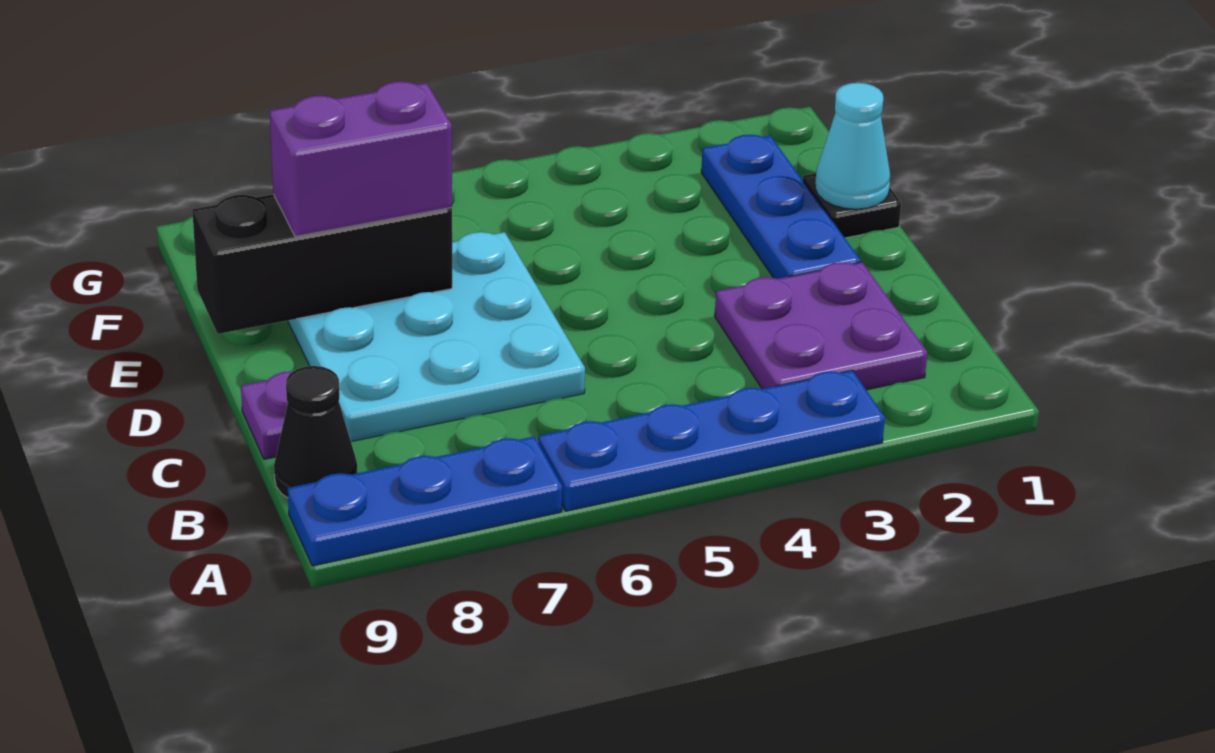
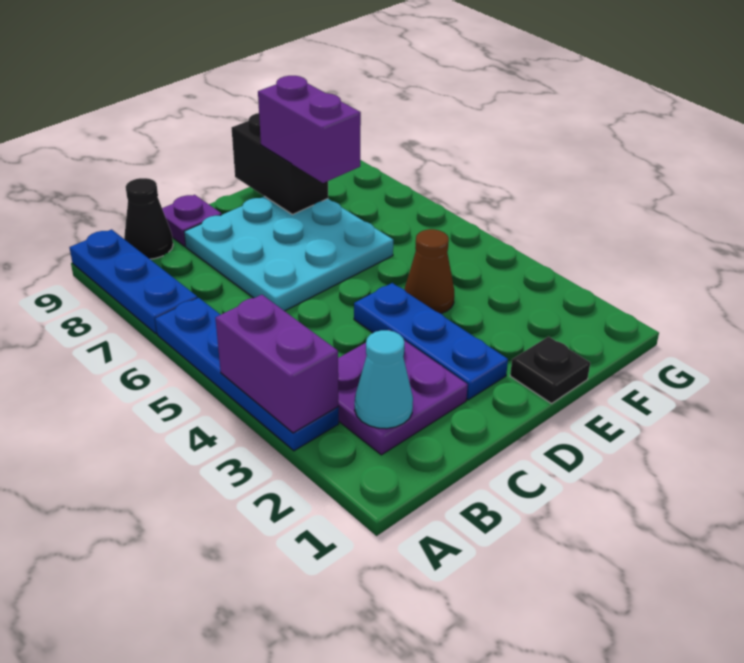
none -> purple 1x2 brick [216,295,338,433]
blue 1x3 plate [701,135,861,279] -> blue 1x3 plate turned to [354,283,508,400]
cyan 1x1 cone [815,83,890,209] -> cyan 1x1 cone moved to [355,330,413,429]
none -> brown 1x1 cone [405,229,454,314]
black 1x3 brick [192,194,452,334] -> black 1x2 brick [232,113,328,215]

